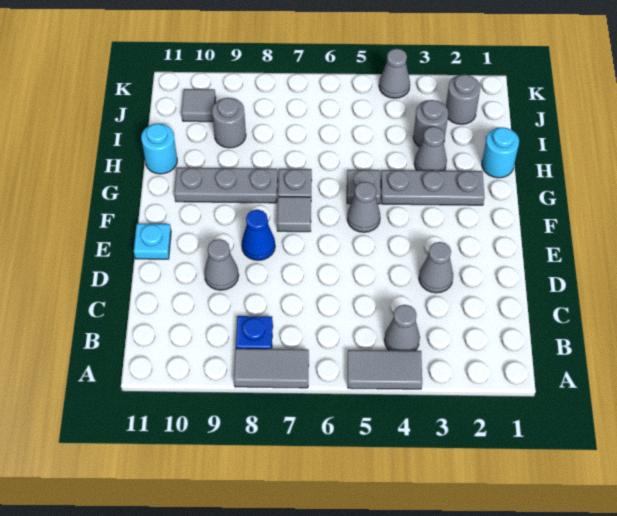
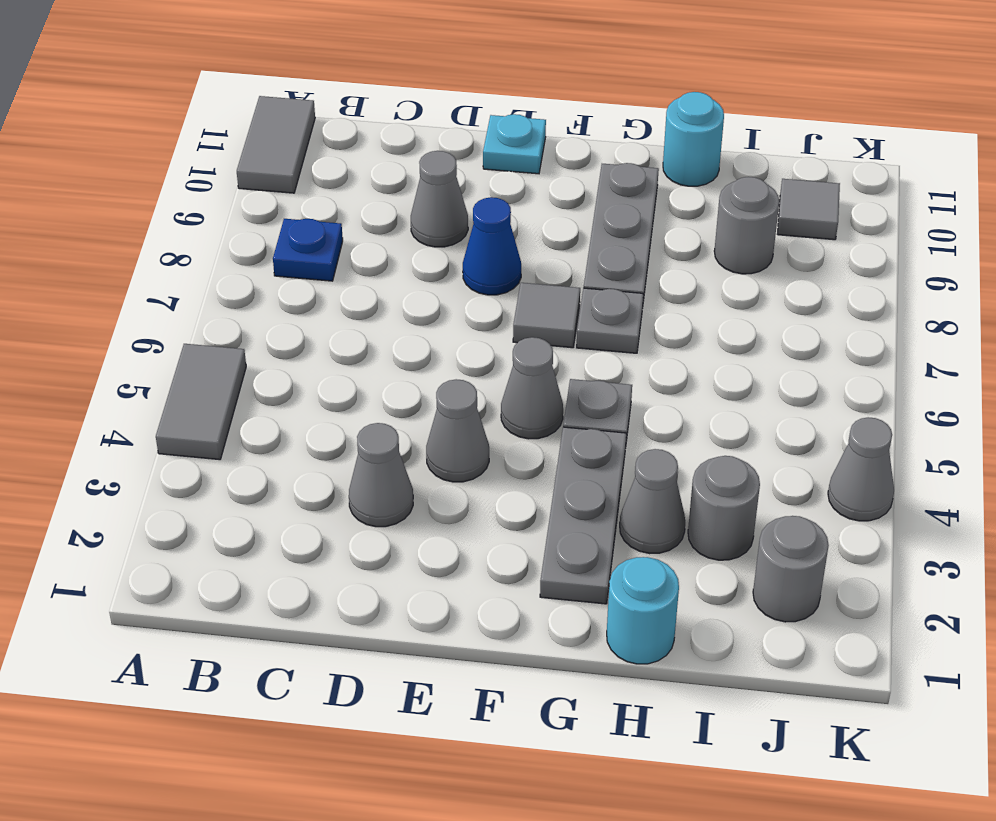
grey 1x2 tile [234,348,309,388] -> grey 1x2 tile moved to [237,96,315,193]
grey 1x1 cone [384,305,420,351] -> grey 1x1 cone moved to [426,379,489,482]

